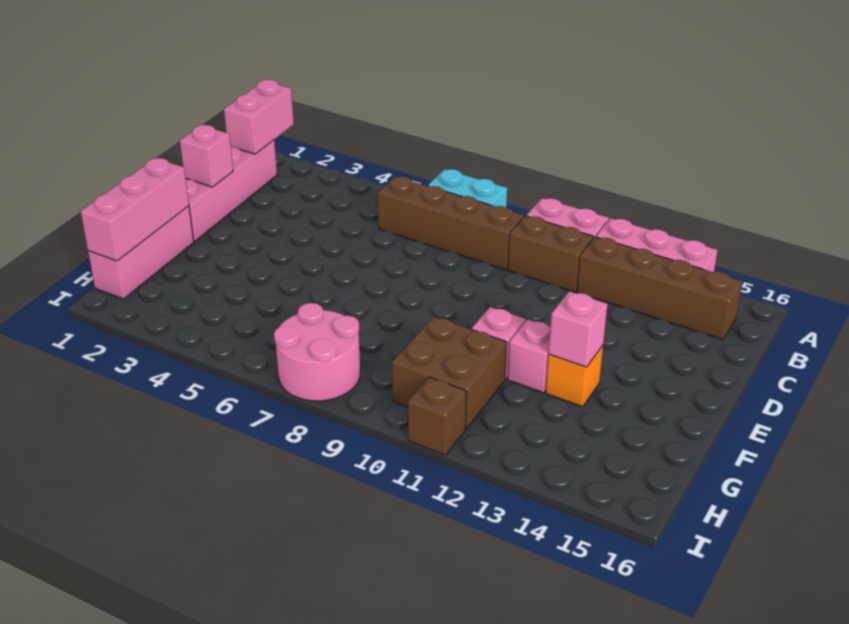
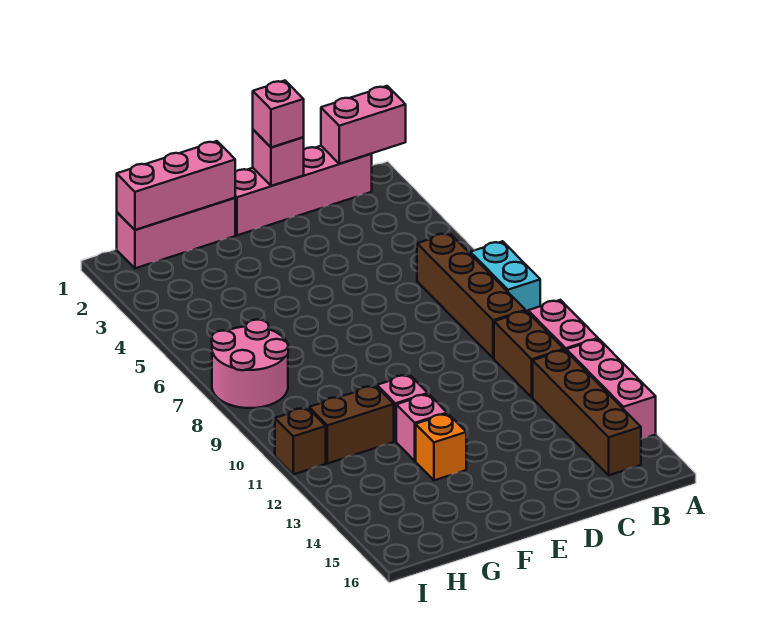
pink 1x1 brick [549,291,607,367] -> pink 1x1 brick moved to [253,81,304,148]
brown 2x2 brick [392,317,507,429] -> brown 1x2 brick [309,385,394,463]

